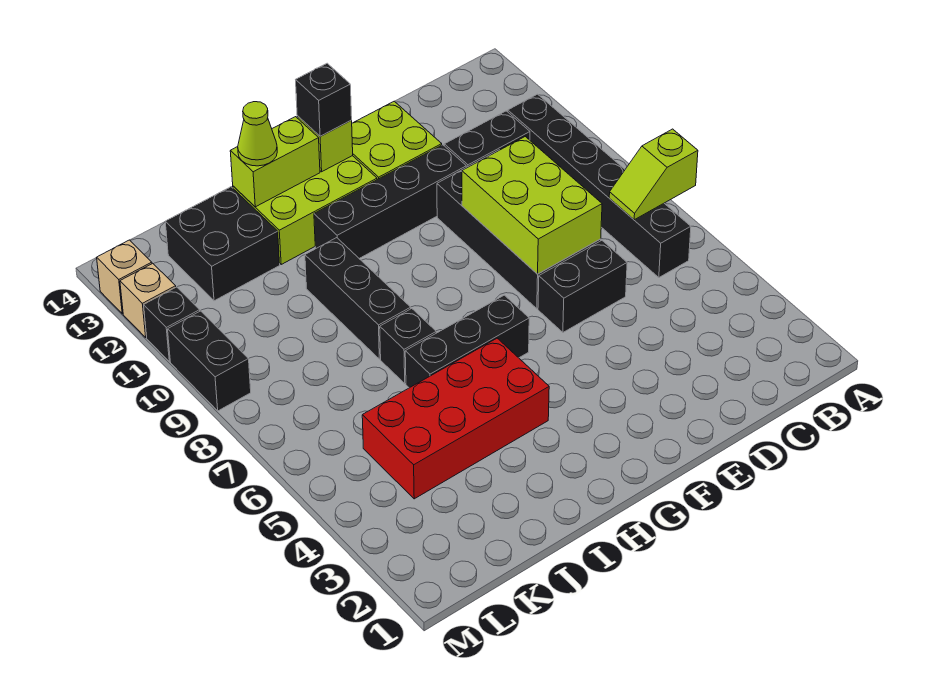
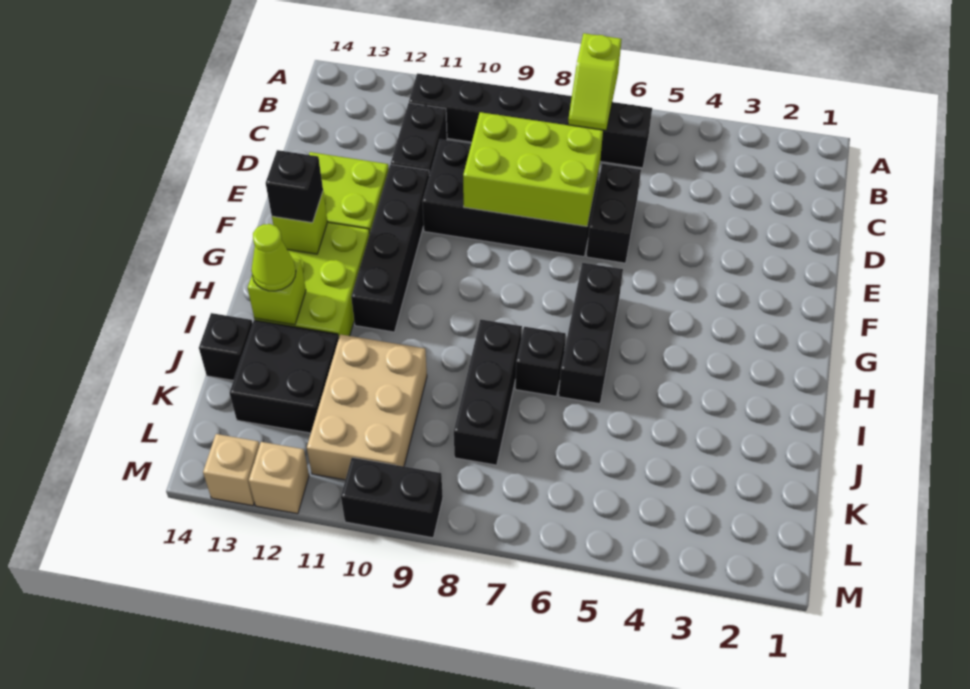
red 2x4 brick [362,338,549,499] -> none
lime 1x2 brick [230,117,320,207] -> lime 1x1 brick [248,259,306,325]
black 1x3 brick [305,238,411,359] -> black 1x3 brick turned to [454,320,522,465]
none -> tan 2x3 brick [307,334,427,480]
black 1x1 brick [144,287,200,362] -> black 1x1 brick moved to [199,313,253,380]

